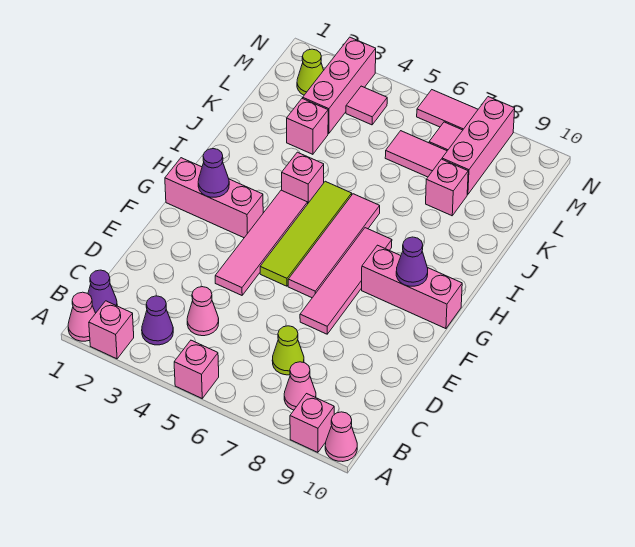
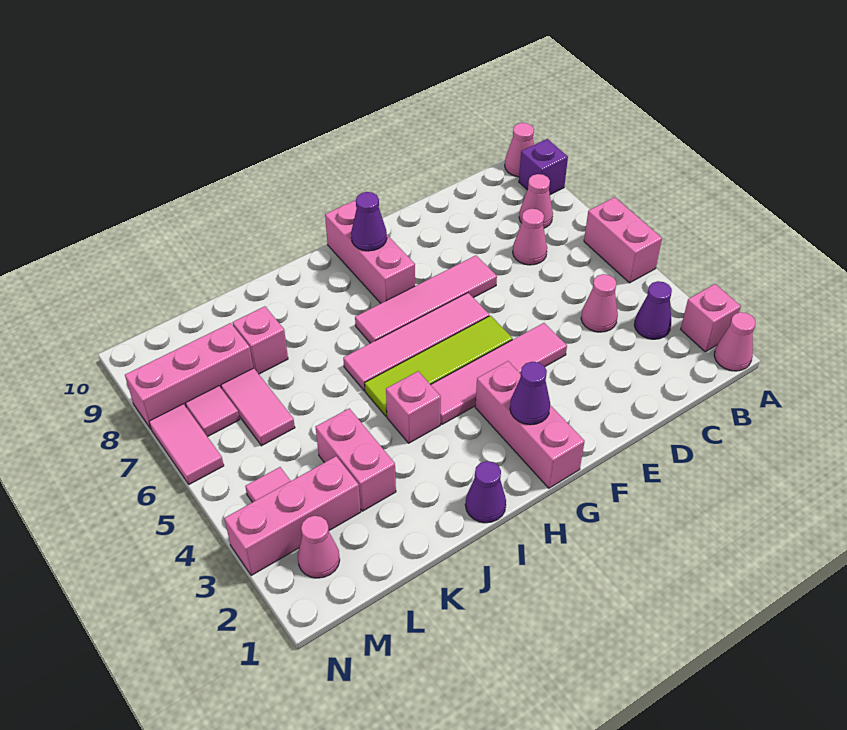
pink 1x1 brick [174,340,219,398] -> pink 1x2 brick [584,197,662,283]
pink 1x1 brick [290,394,334,452] -> purple 1x1 brick [519,139,568,195]
purple 1x1 cone [88,270,117,313] -> purple 1x1 cone moved to [465,461,506,523]
lime 1x1 cone [272,326,304,375] -> pink 1x1 cone [513,209,547,265]
pink 1x1 brick [287,98,328,154] -> pink 1x2 brick [316,408,396,511]
lime 1x1 cone [297,49,324,95] -> pink 1x1 cone [298,516,340,578]

